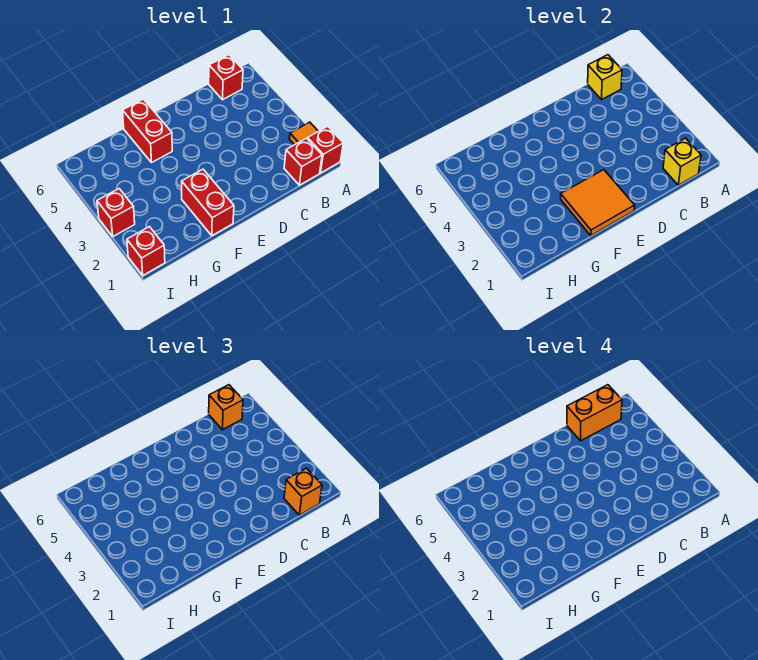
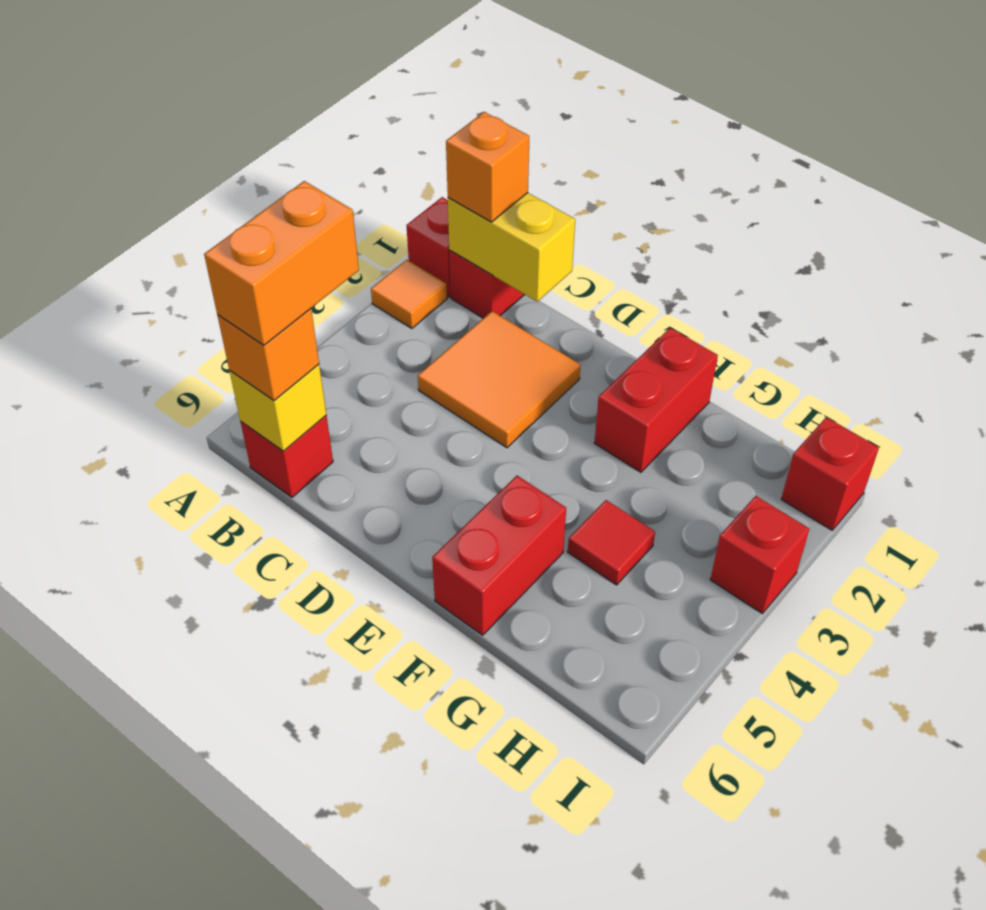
yellow 1x1 brick [663,138,701,185] -> yellow 1x2 brick [448,193,575,301]
orange 1x2 brick [567,385,622,441] -> orange 1x2 brick turned to [204,181,359,345]
orange 2x2 tile [561,170,635,236] -> orange 2x2 tile moved to [418,311,580,448]
none -> red 1x1 tile [568,500,655,585]

